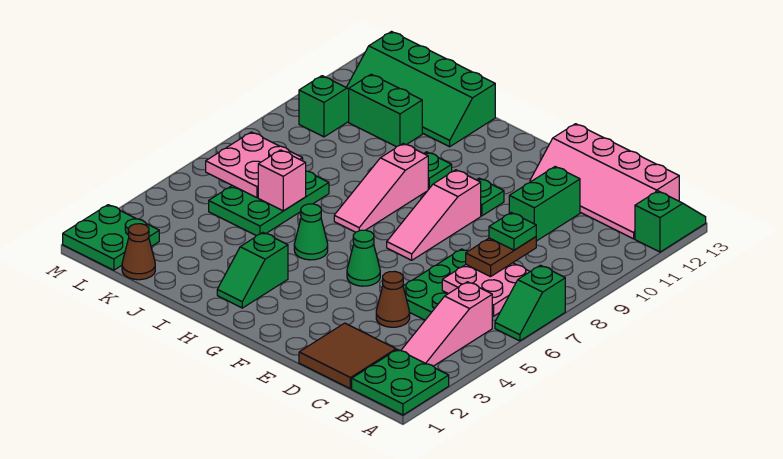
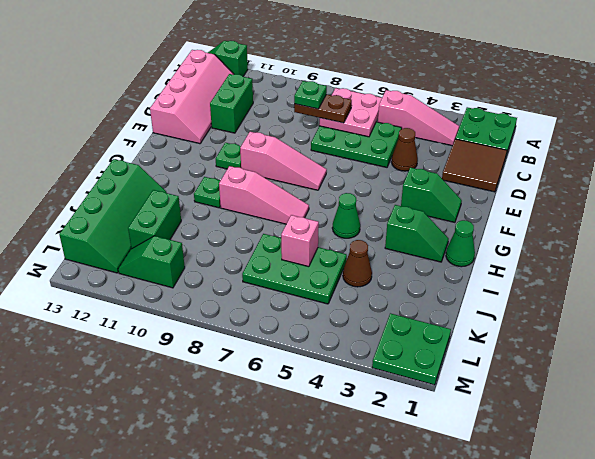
green 1x2 slope [495,265,565,341] -> green 1x2 slope moved to [401,168,462,222]
green 1x2 brick [509,167,580,241] -> green 1x2 brick turned to [210,74,253,133]
green 1x1 cone [347,230,380,286] -> green 1x1 cone moved to [446,220,475,267]
brown 1x1 cone [122,224,155,280] -> brown 1x1 cone moved to [343,240,372,287]
pink 2x2 plate [206,132,303,198] -> none

